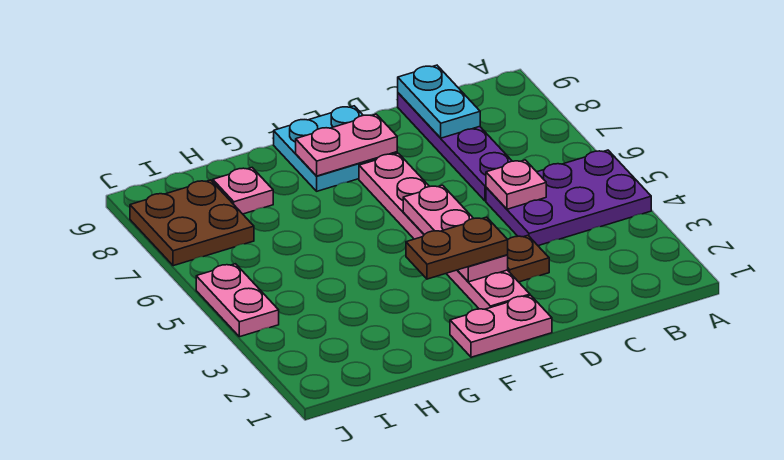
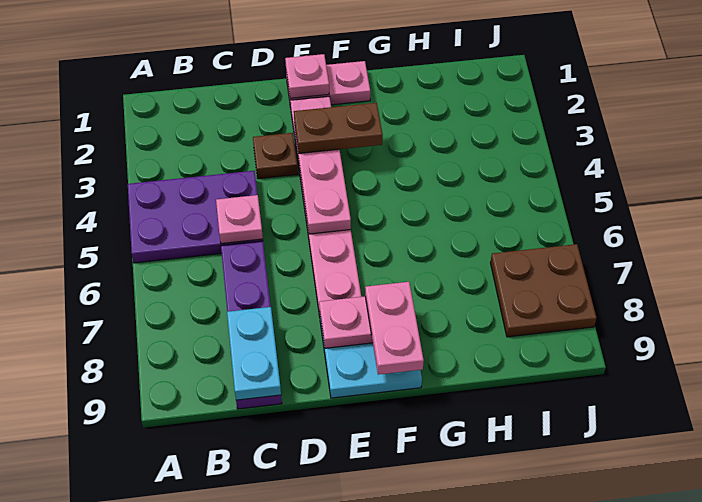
pink 1x1 plate [213,168,273,214] -> pink 1x1 plate moved to [285,54,329,98]
pink 1x2 plate [196,264,279,337] -> pink 1x2 plate moved to [365,282,424,375]

